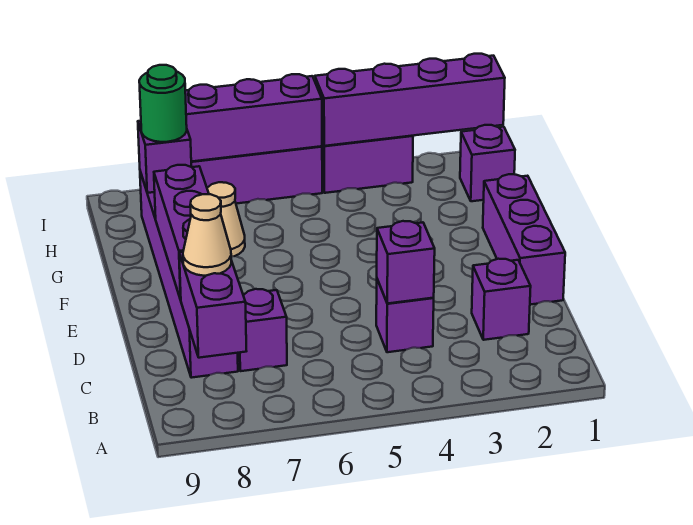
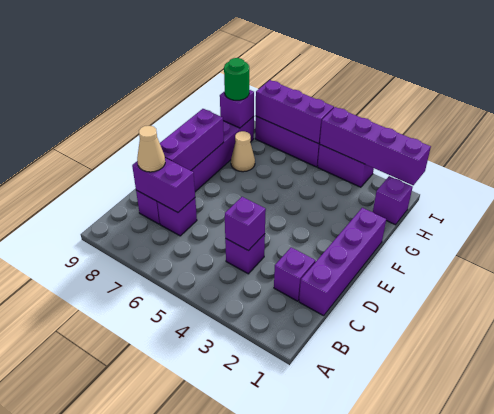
purple 1x2 brick [179,252,246,358] -> purple 1x2 brick turned to [132,158,195,212]
purple 1x3 brick [483,174,565,305] -> purple 1x4 brick [299,208,386,316]

